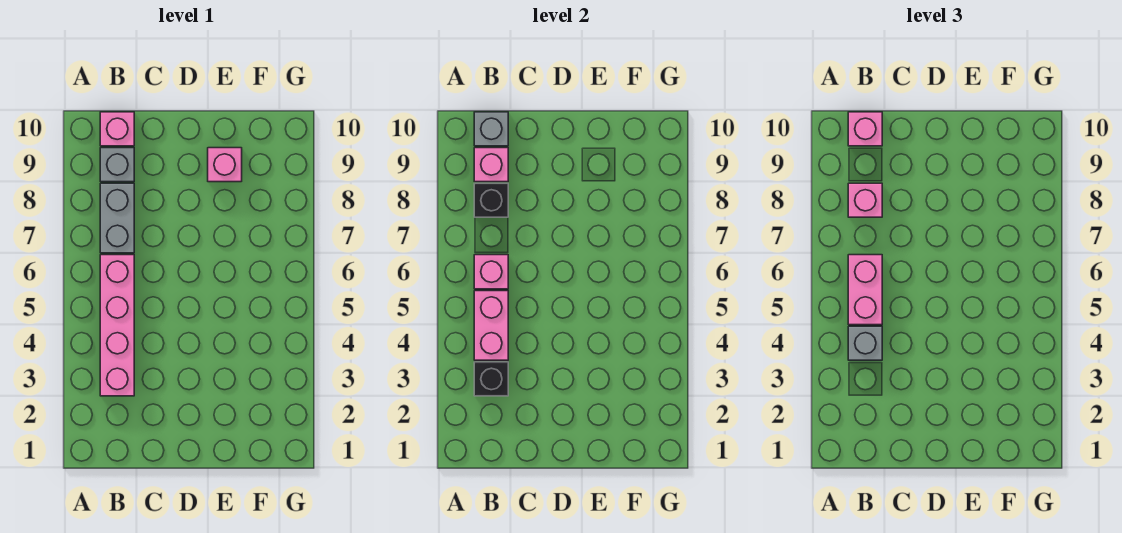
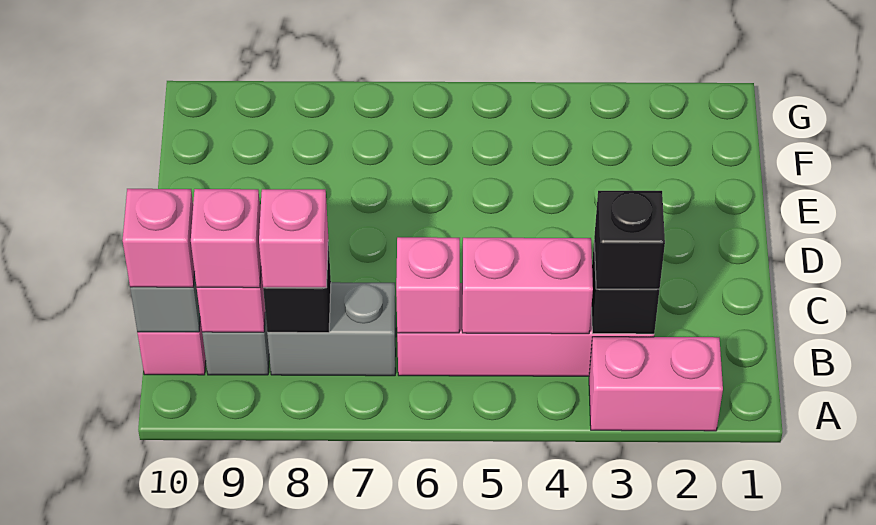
none -> black 1x1 brick [594,191,665,289]
grey 1x1 brick [848,326,882,360] -> none
pink 1x2 brick [848,255,882,325] -> pink 1x2 brick moved to [589,337,723,431]
pink 1x1 brick [208,148,242,182] -> pink 1x1 brick moved to [191,189,261,288]

